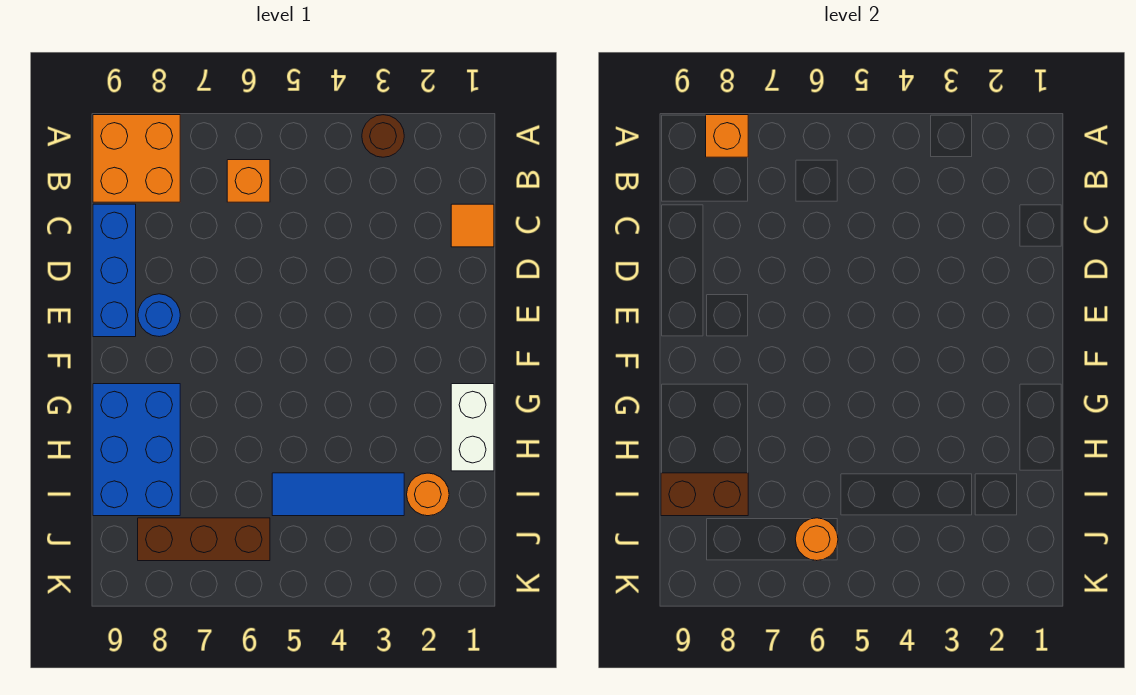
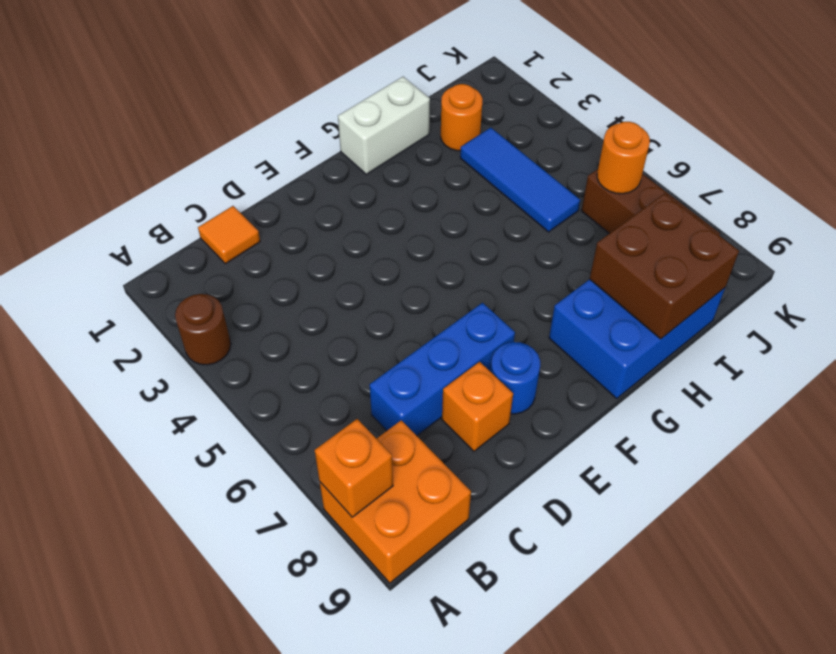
orange 1x1 brick [227,160,270,202] -> orange 1x1 brick moved to [442,362,513,451]
blue 1x3 brick [93,204,136,337] -> blue 1x3 brick moved to [370,303,515,436]
brown 1x2 brick [661,473,748,516] -> brown 2x2 brick [590,194,739,339]

